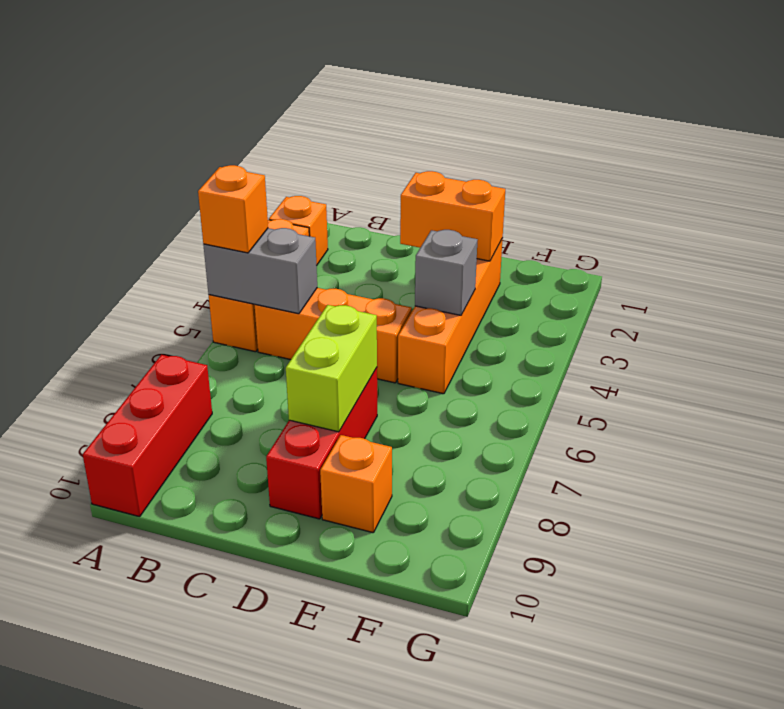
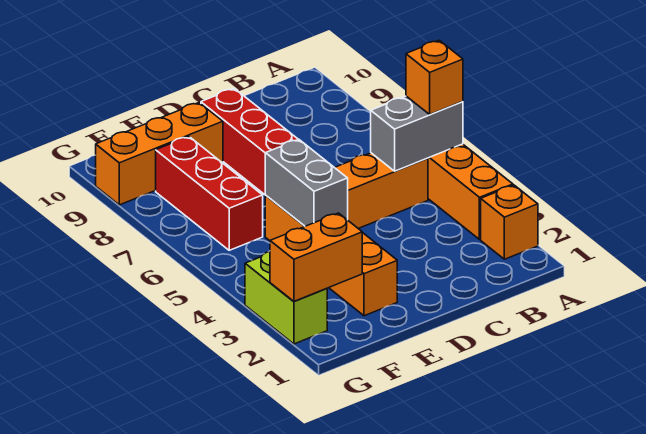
red 1x3 brick [83,355,212,517] -> red 1x3 brick moved to [156,137,263,250]
orange 1x2 brick [400,171,505,261] -> orange 1x2 brick moved to [270,213,362,301]
lime 1x2 brick [286,305,377,432] -> lime 1x2 brick moved to [245,252,327,344]
grey 1x1 brick [415,230,478,315] -> grey 1x2 brick [265,139,348,226]
orange 1x1 brick [320,435,392,533] -> orange 1x3 brick [96,103,223,205]

